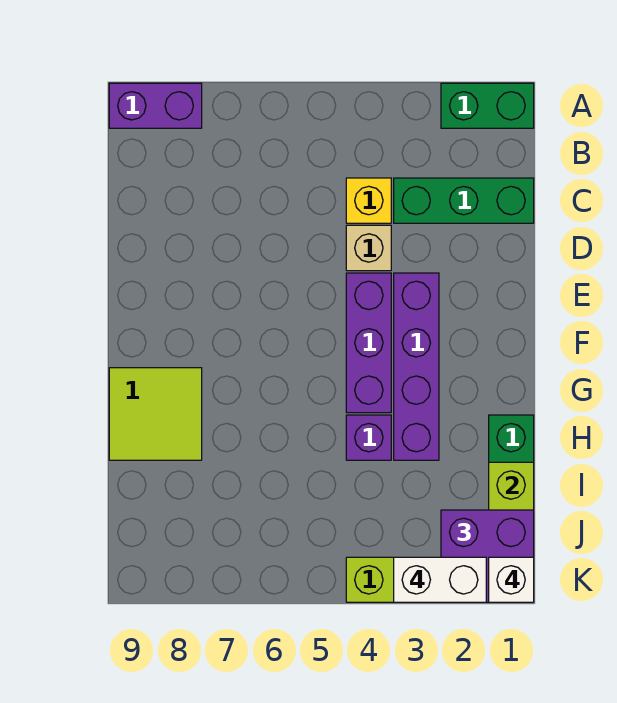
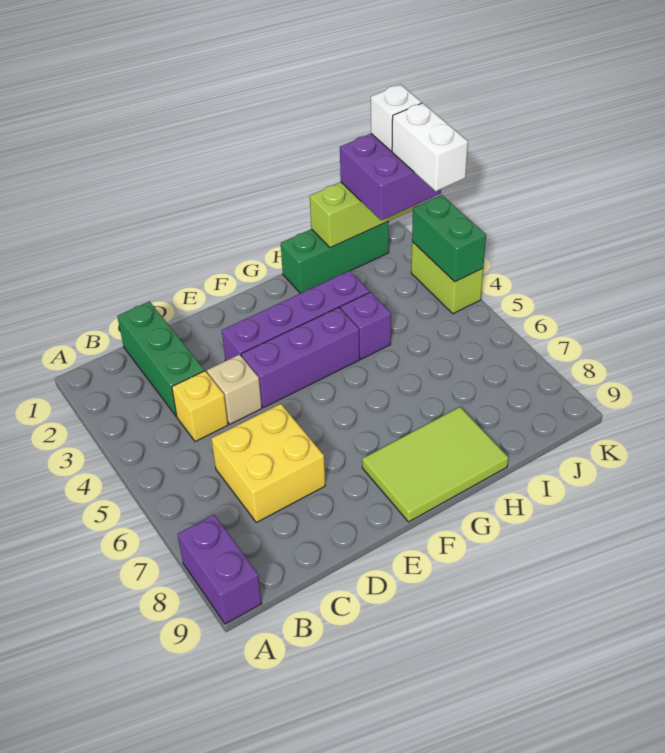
green 1x2 brick [441,83,534,128] -> green 1x2 brick moved to [412,195,486,282]
none -> yellow 2x2 brick [211,404,325,523]
lime 2x2 tile [109,368,202,460] -> lime 2x3 tile [362,407,508,522]

